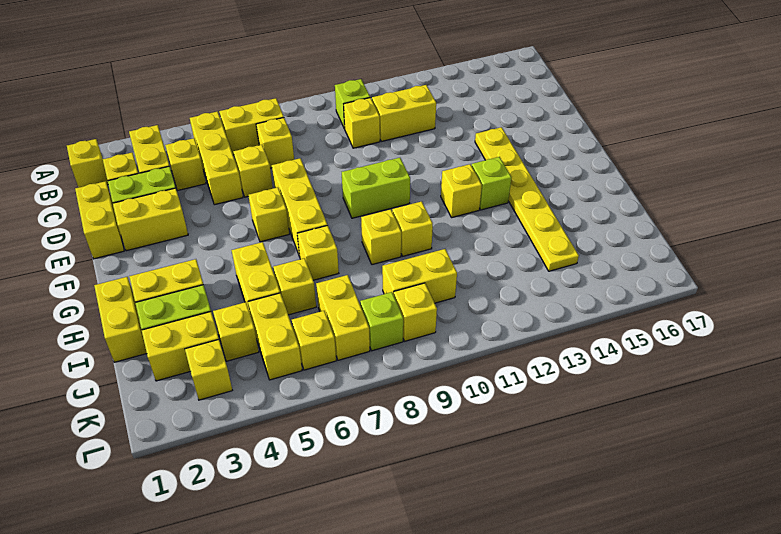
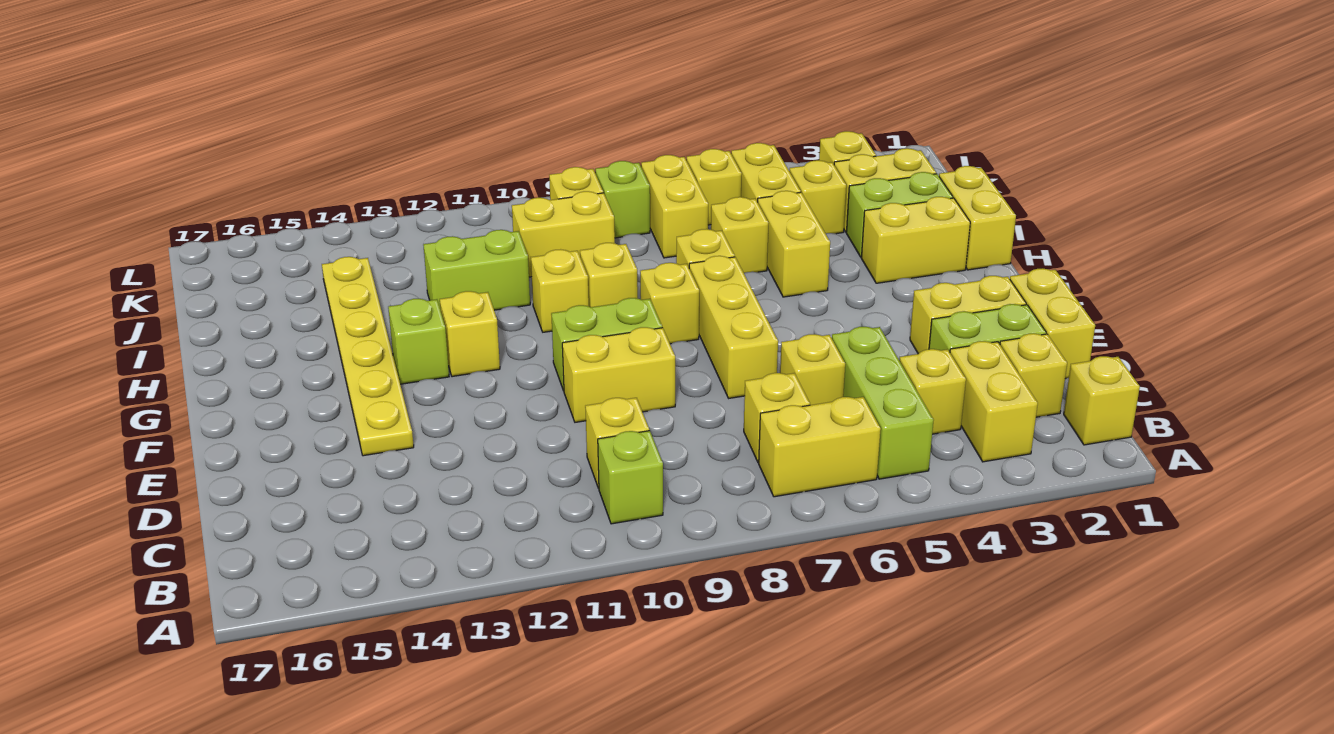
yellow 1x3 brick [190,111,243,205] -> lime 1x3 brick [832,327,934,479]
yellow 1x2 brick [372,85,436,141] -> yellow 1x2 brick moved to [562,327,675,422]
yellow 1x1 brick [248,188,289,242] -> yellow 1x1 brick moved to [640,263,699,344]
none -> lime 1x2 brick [423,230,530,310]

